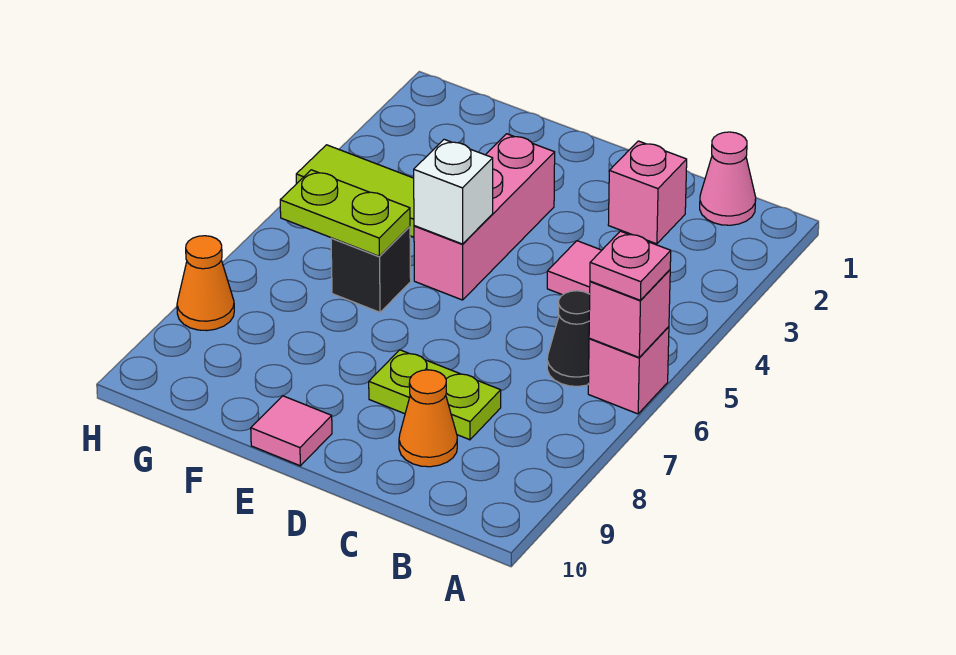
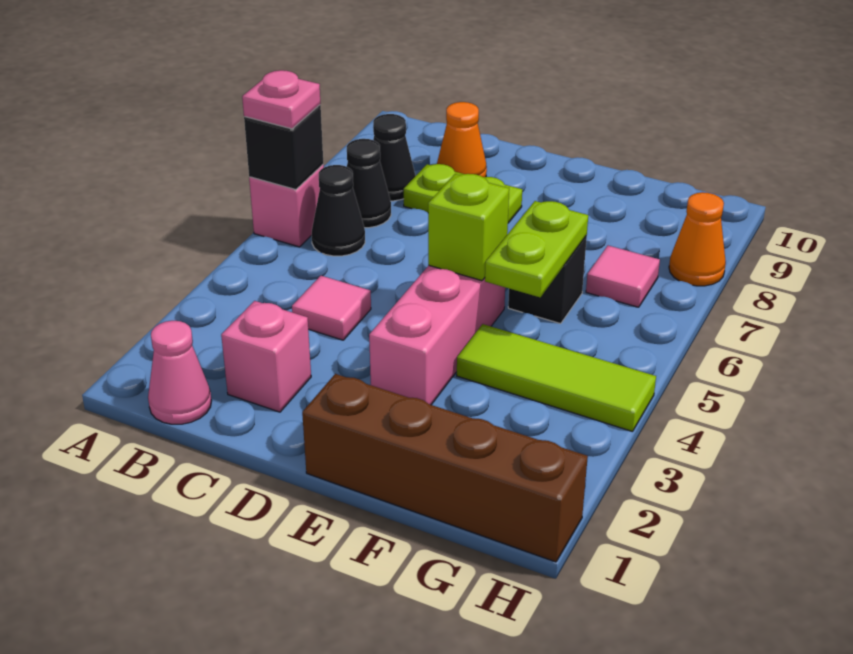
pink 1x1 brick [589,270,670,358] -> black 1x1 brick [244,105,323,190]
none -> black 1x1 cone [347,139,391,228]
none -> black 1x1 cone [373,114,415,201]
none -> brown 1x4 brick [302,374,588,562]
white 1x1 brick [414,139,493,244] -> lime 1x1 brick [428,174,509,281]
pink 1x1 tile [251,396,332,466] -> pink 1x1 tile moved to [586,246,660,307]
lime 1x2 plate [280,170,410,256] -> lime 1x2 plate turned to [485,201,588,297]

